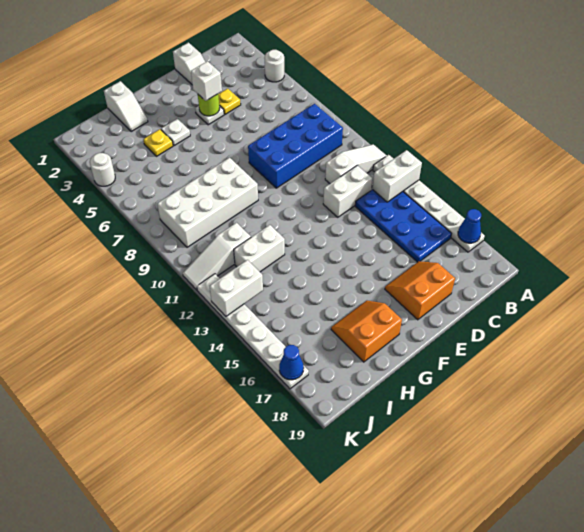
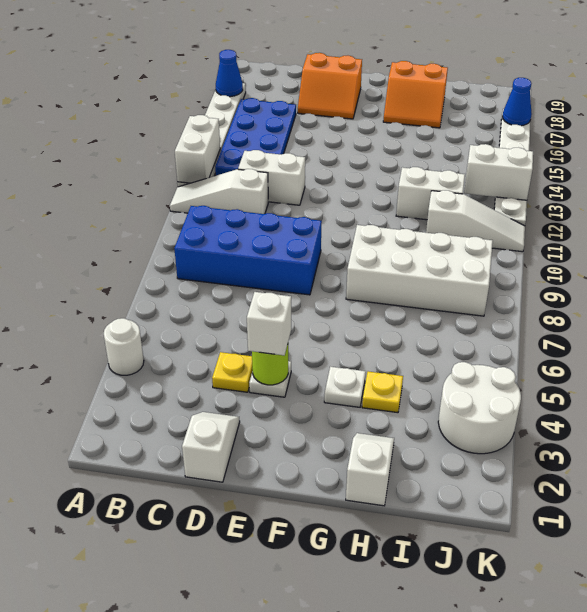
white 1x2 brick [373,150,422,202] -> white 1x2 brick turned to [175,115,220,183]
white 1x1 round brick [90,153,115,186] -> white 2x2 round brick [438,362,521,454]

